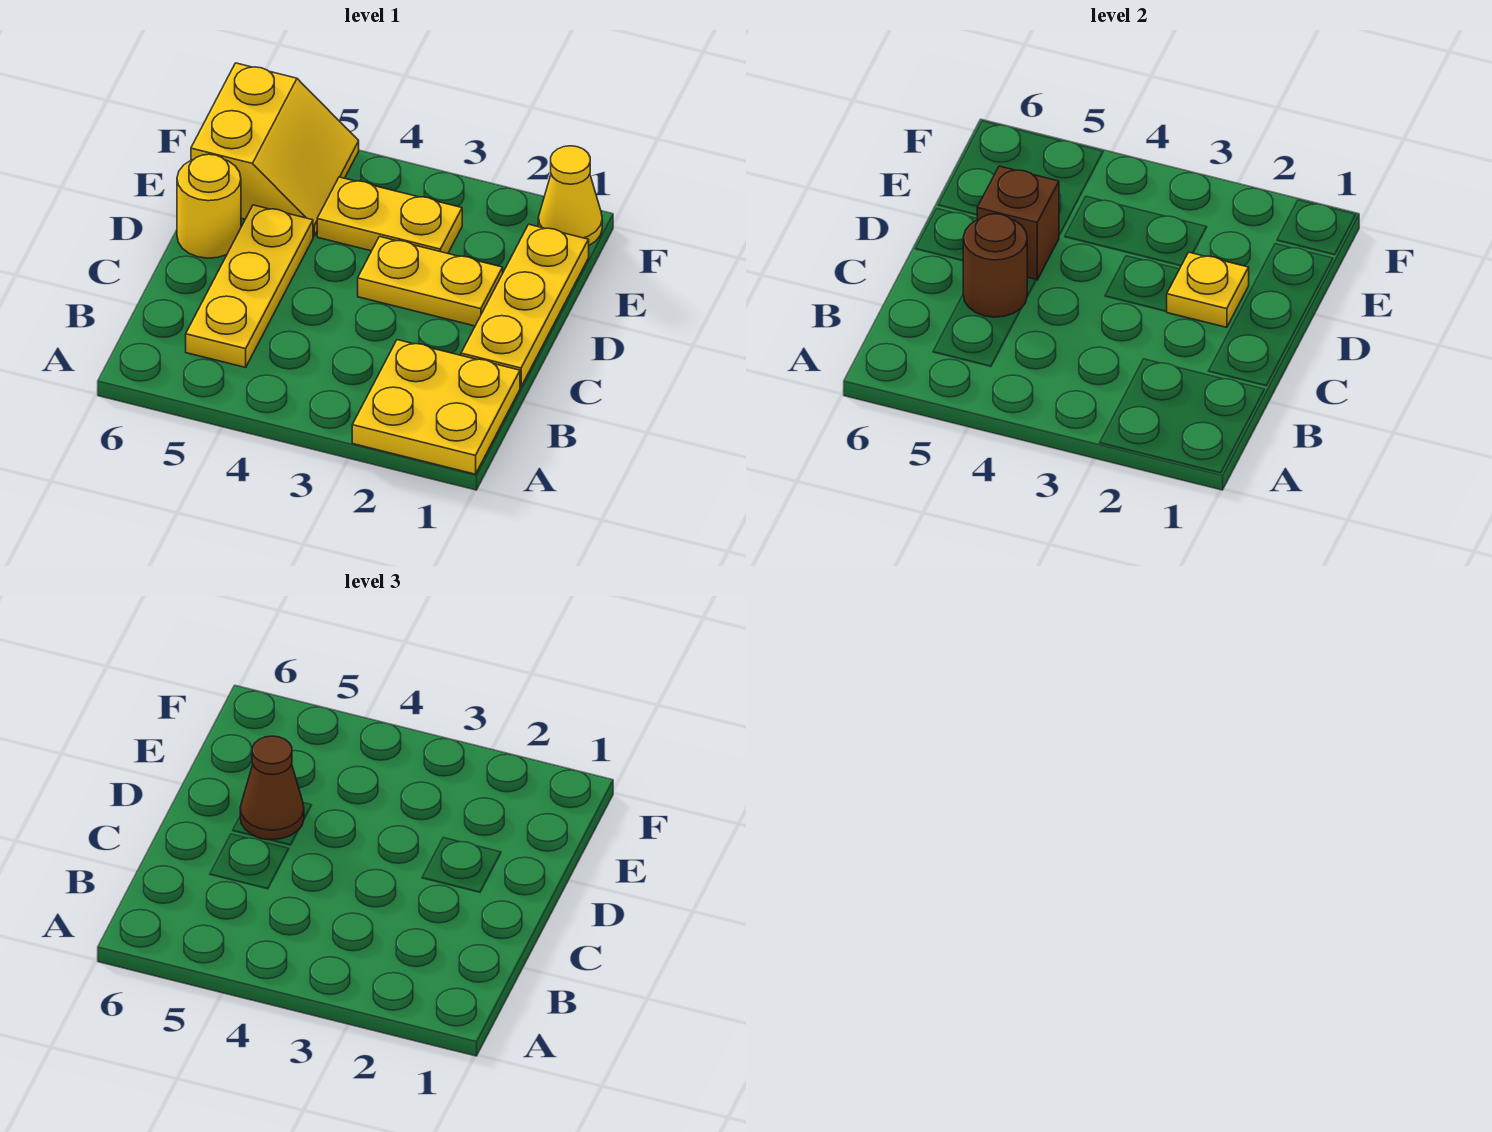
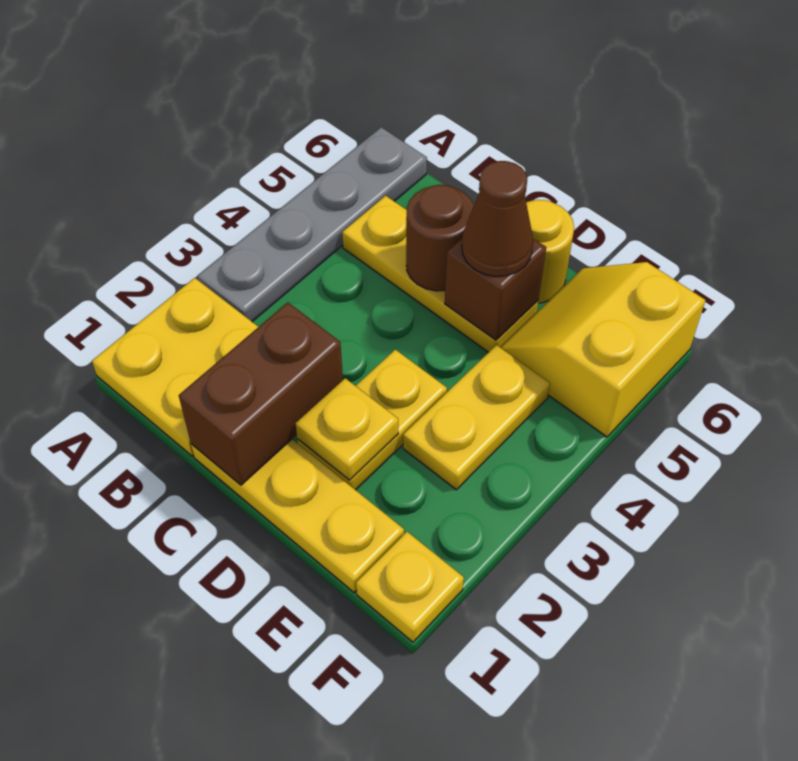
none -> grey 1x4 plate [197,127,427,322]
none -> brown 1x2 brick [179,302,343,485]
yellow 2x2 slope [191,63,359,236] -> yellow 2x2 slope turned to [500,262,705,437]
yellow 1x1 cone [538,146,602,245] -> yellow 1x1 plate [356,532,464,642]

